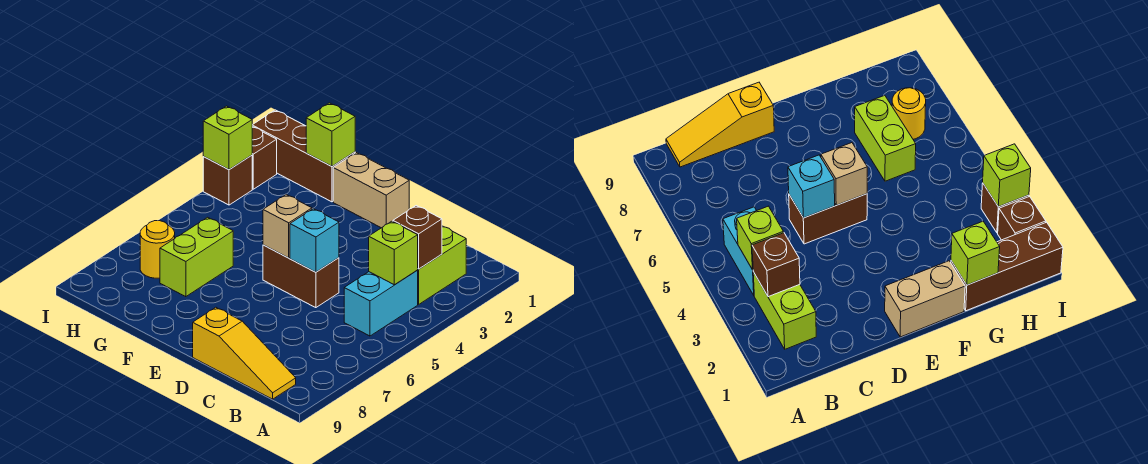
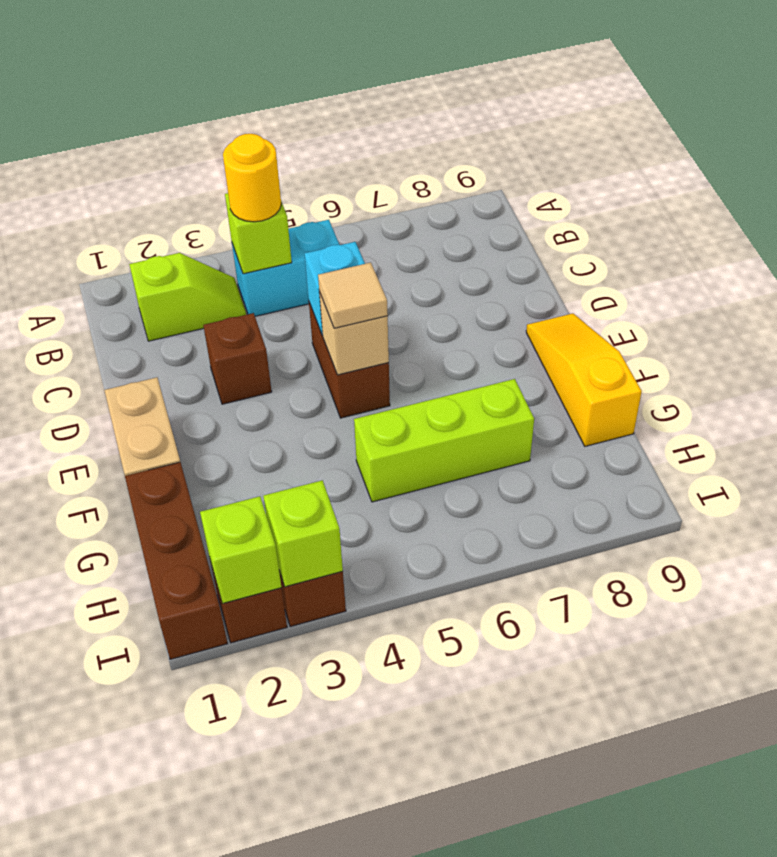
lime 1x2 brick [417,226,466,304] -> lime 1x2 slope [129,253,246,341]
brown 1x1 brick [393,206,442,269] -> brown 1x1 brick moved to [203,313,272,404]
yellow 1x3 slope [193,307,296,399] -> yellow 1x3 slope moved to [526,314,642,446]
none -> tan 1x1 tile [318,263,388,328]
lime 1x1 brick [306,103,355,166] -> lime 1x1 brick moved to [200,496,282,604]
lime 1x2 brick [160,217,233,297] -> lime 1x3 brick [354,379,534,502]
yellow 1x1 round brick [140,221,175,278] -> yellow 1x1 round brick moved to [223,134,281,222]

